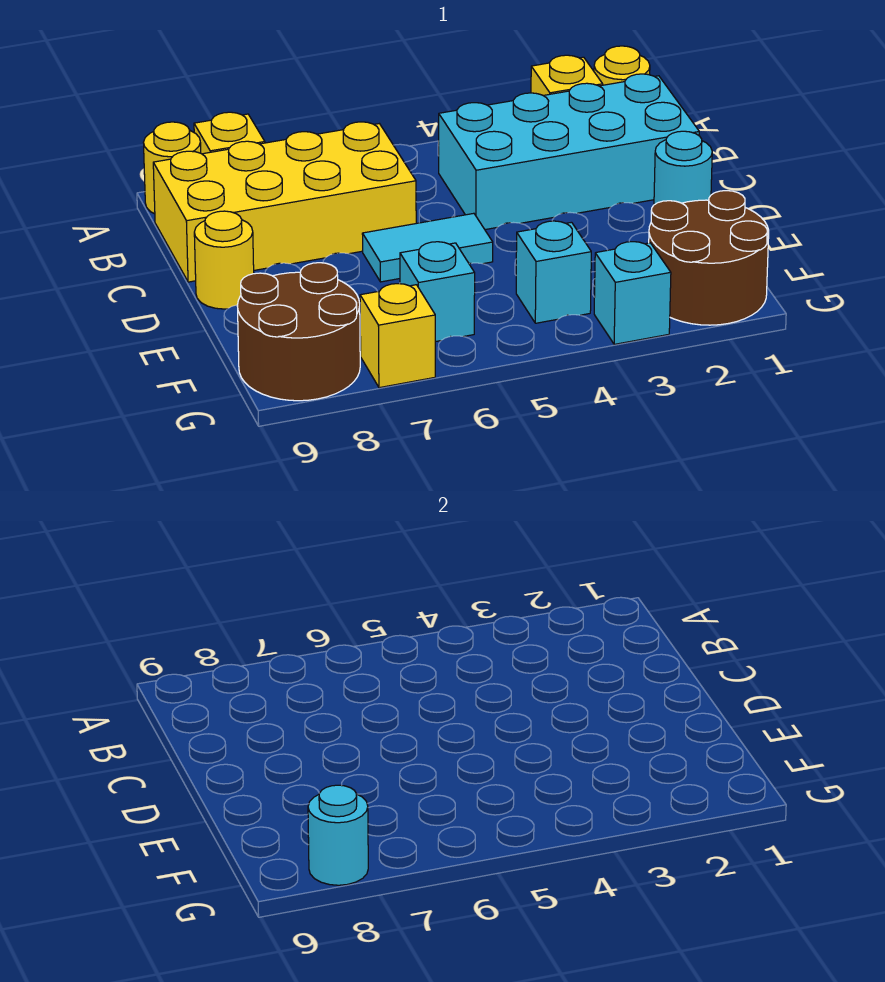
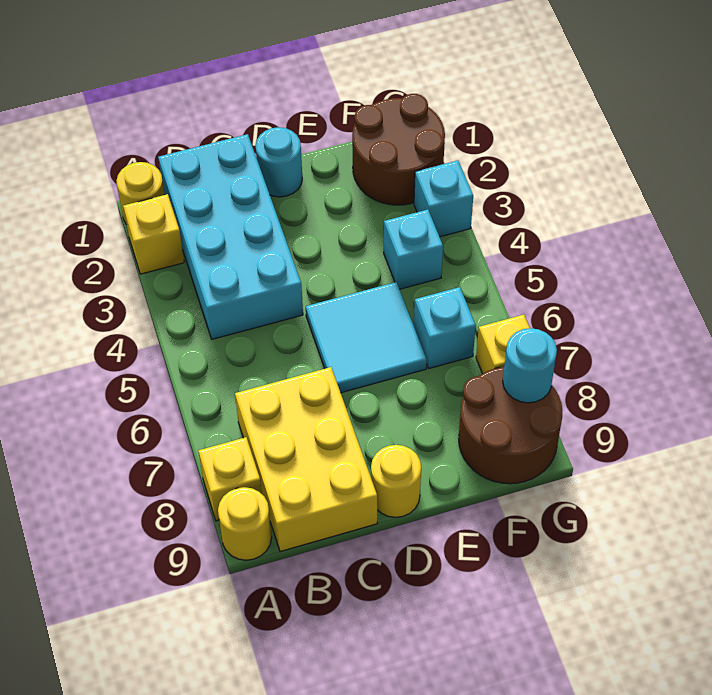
yellow 2x4 brick [153,122,416,282] -> yellow 2x3 brick [235,367,377,552]
cyan 1x2 tile [362,213,493,282] -> cyan 2x2 tile [306,282,427,393]

